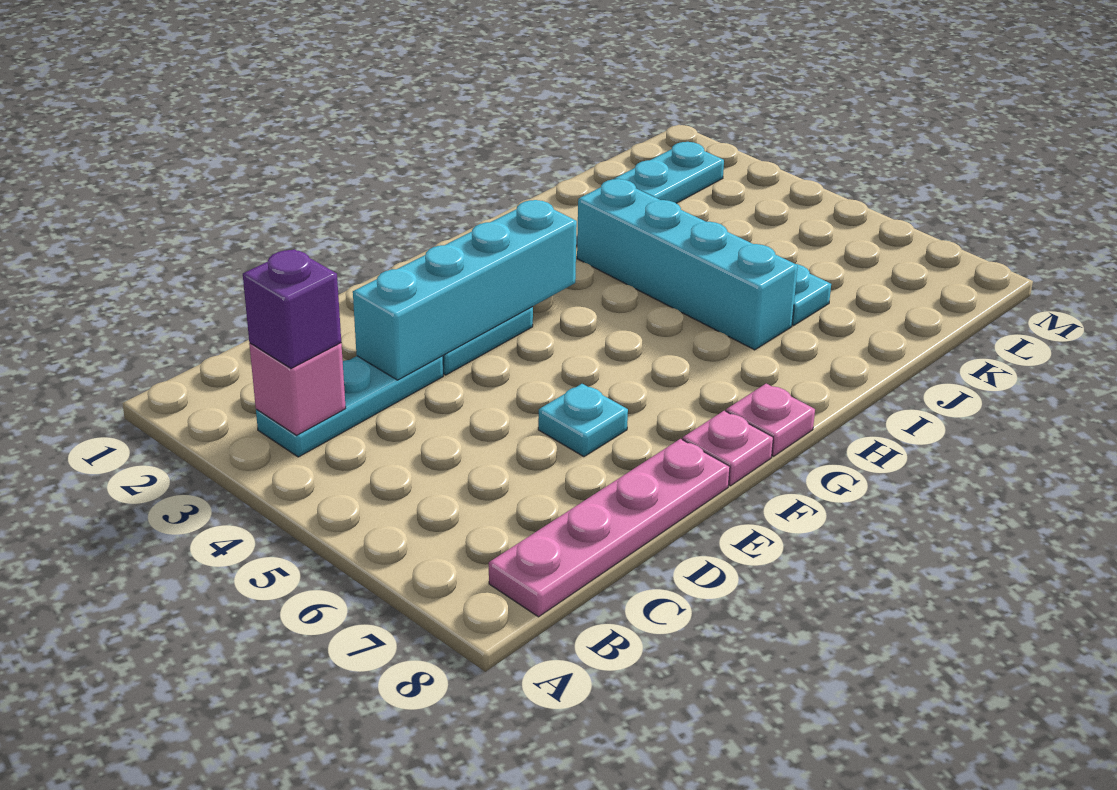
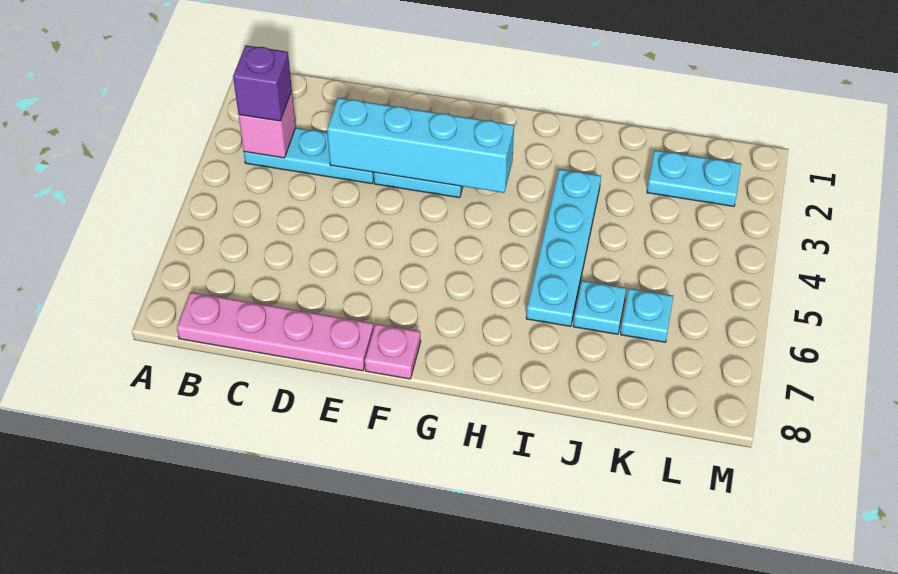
cyan 1x1 plate [538,384,628,457] -> cyan 1x1 plate moved to [621,288,673,342]
pink 1x1 plate [726,384,815,456] -> none
cyan 1x4 brick [577,179,798,350] -> cyan 1x4 plate [526,169,601,326]

